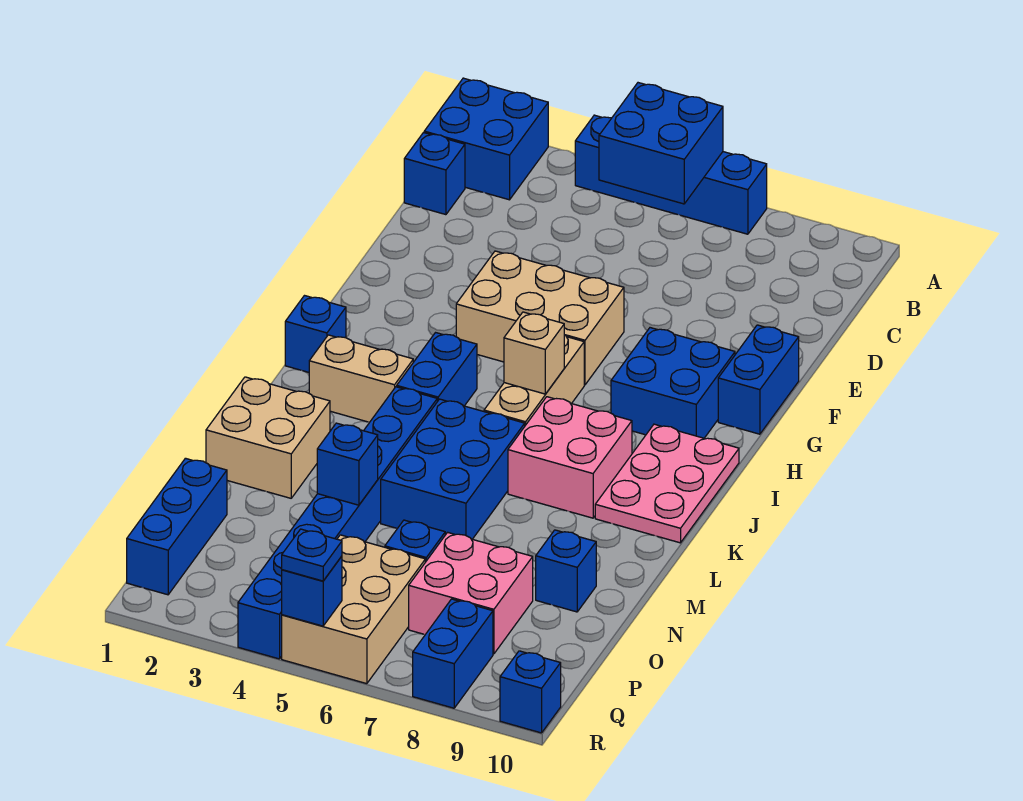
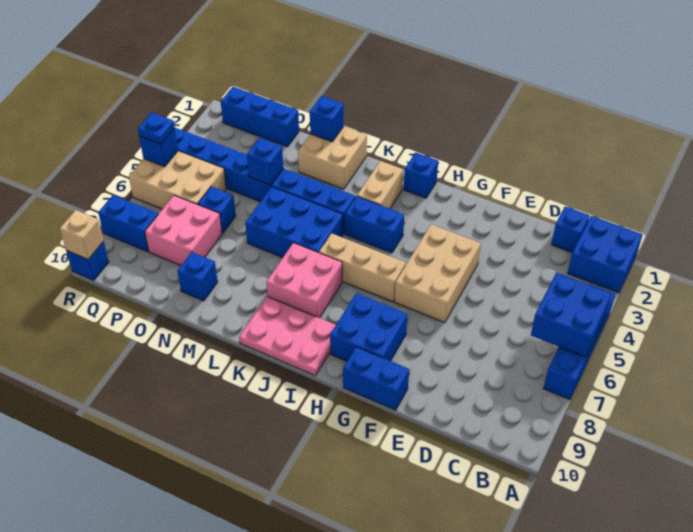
tan 1x1 brick [504,312,564,394] -> tan 1x1 brick moved to [60,210,104,259]
none -> blue 1x1 brick [310,96,344,142]

